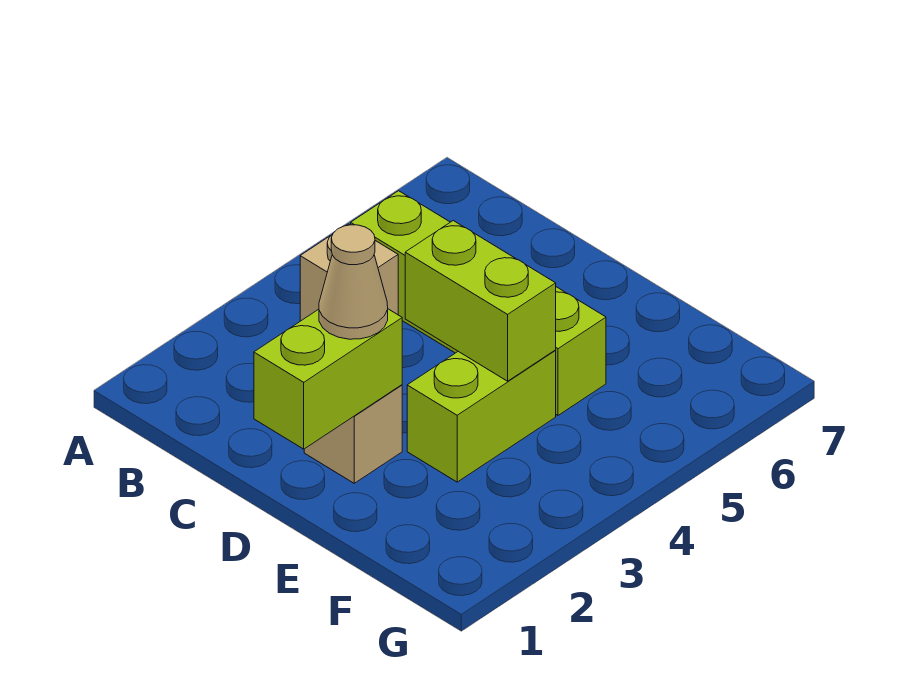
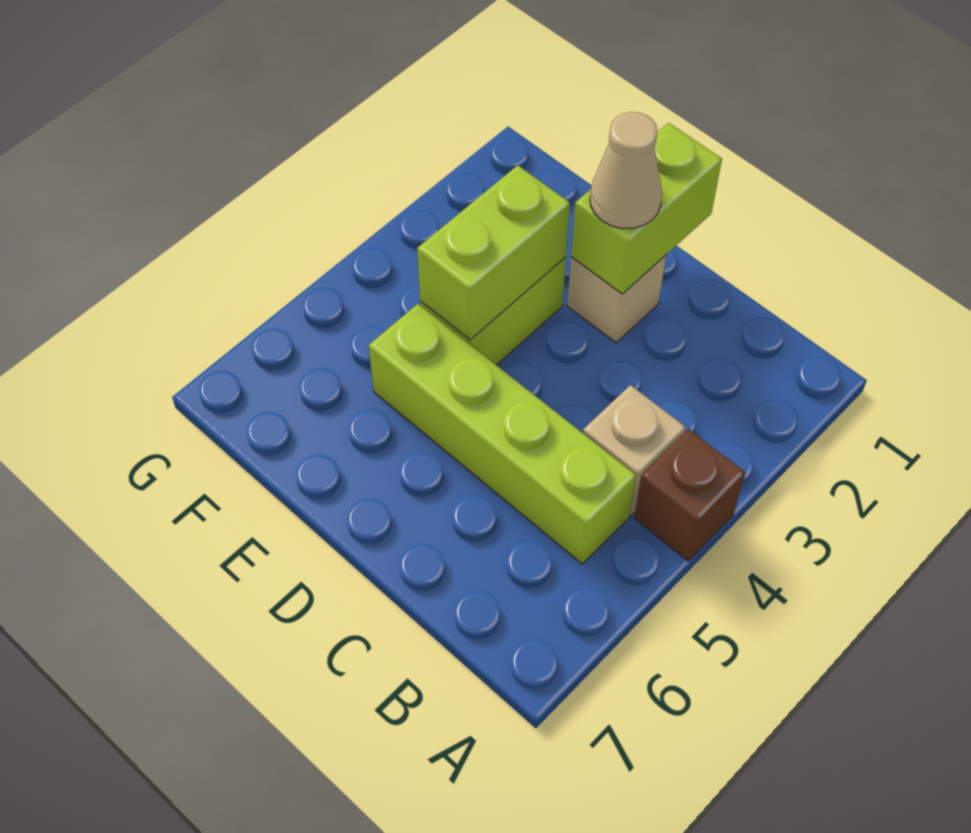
none -> brown 1x1 brick [634,429,745,561]
lime 1x2 brick [405,221,556,381] -> lime 1x2 brick turned to [417,165,570,340]

